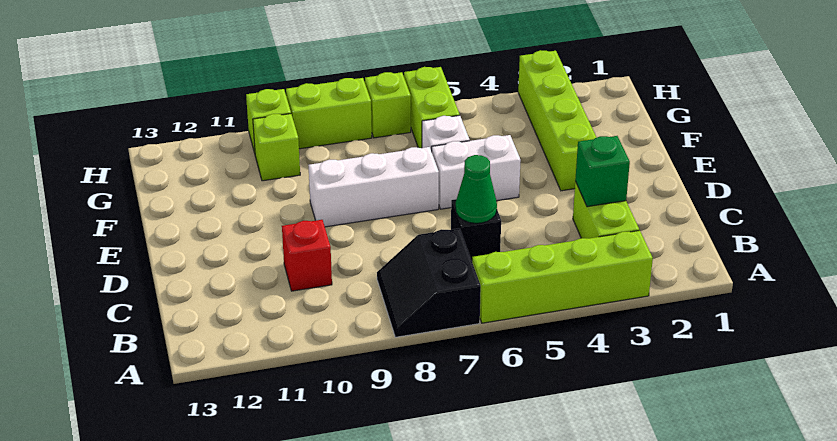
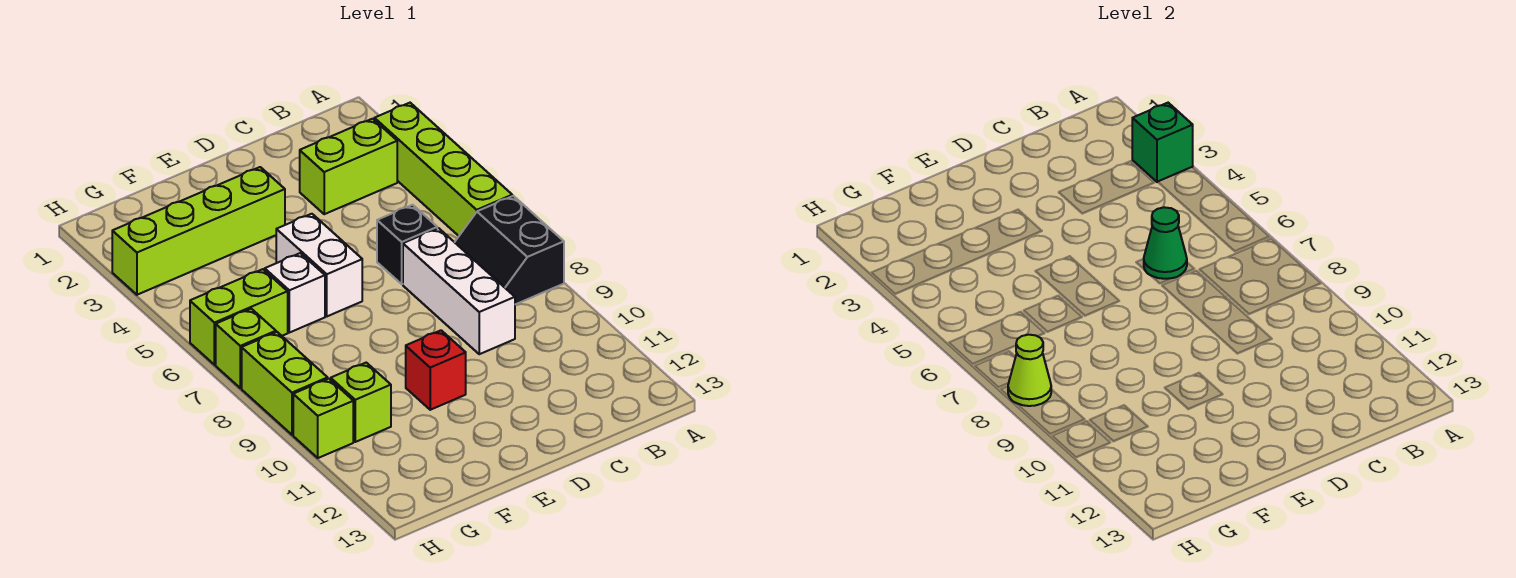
black 2x2 slope [377,228,481,337] -> black 2x2 slope turned to [455,196,564,304]
green 1x1 brick [575,136,630,207] -> green 1x1 brick moved to [1132,103,1193,182]
red 1x1 brick [282,220,332,291] -> red 1x1 brick moved to [406,330,466,410]
white 1x3 brick [309,147,439,227] -> white 1x3 brick moved to [403,228,515,354]
none -> lime 1x1 cone [1008,335,1051,406]

